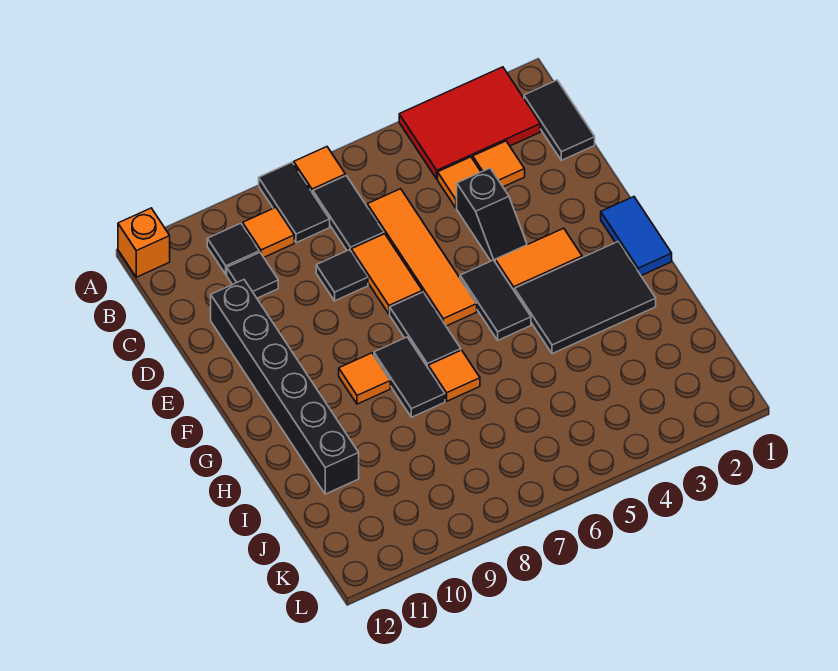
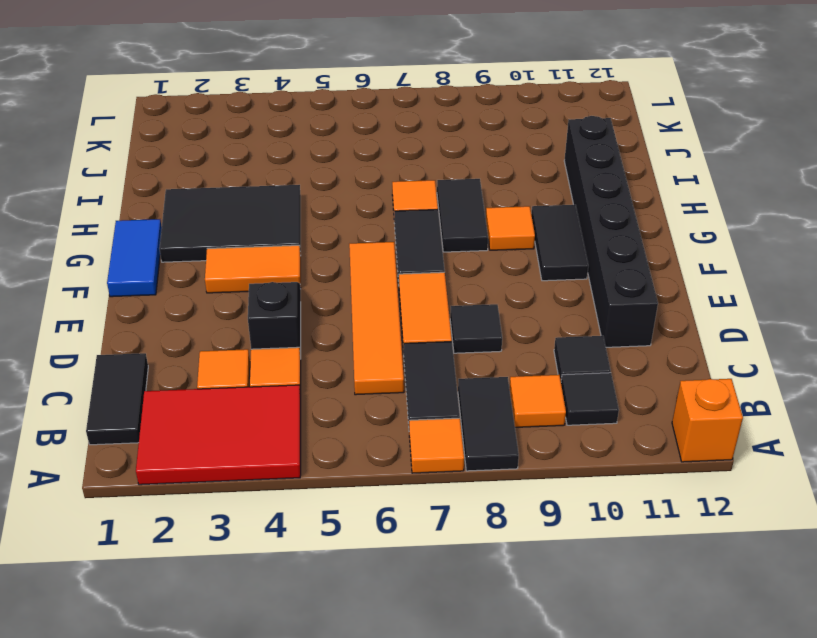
black 1x2 tile [460,260,531,340] -> black 1x2 tile moved to [531,205,588,281]

